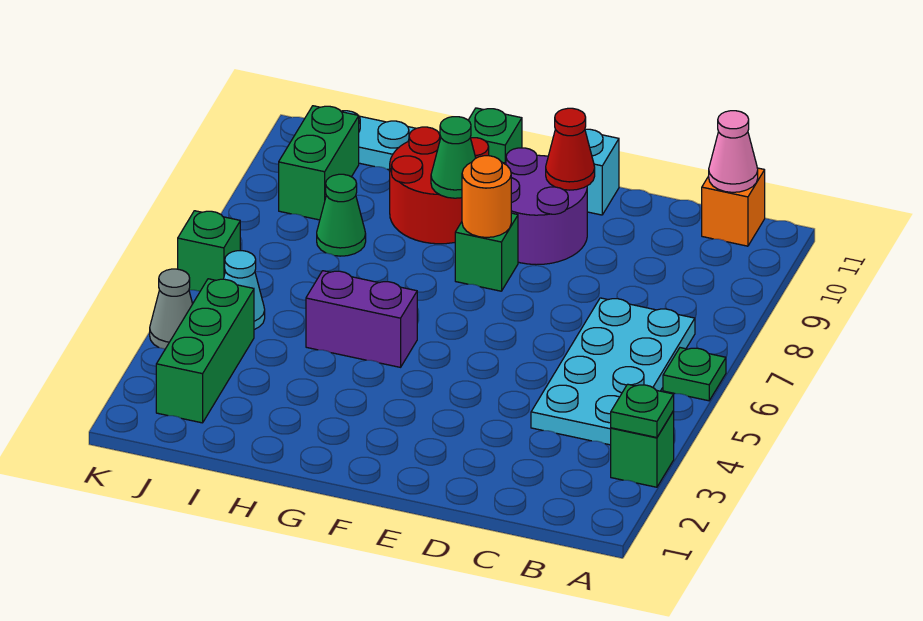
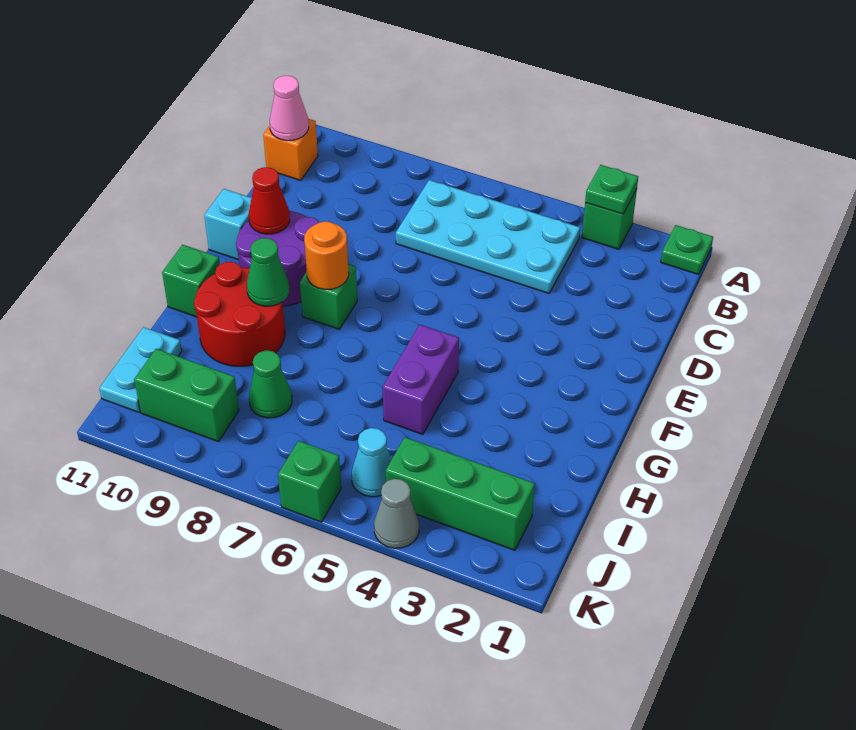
green 1x1 plate [663,348,726,401] -> green 1x1 plate moved to [661,225,713,274]

